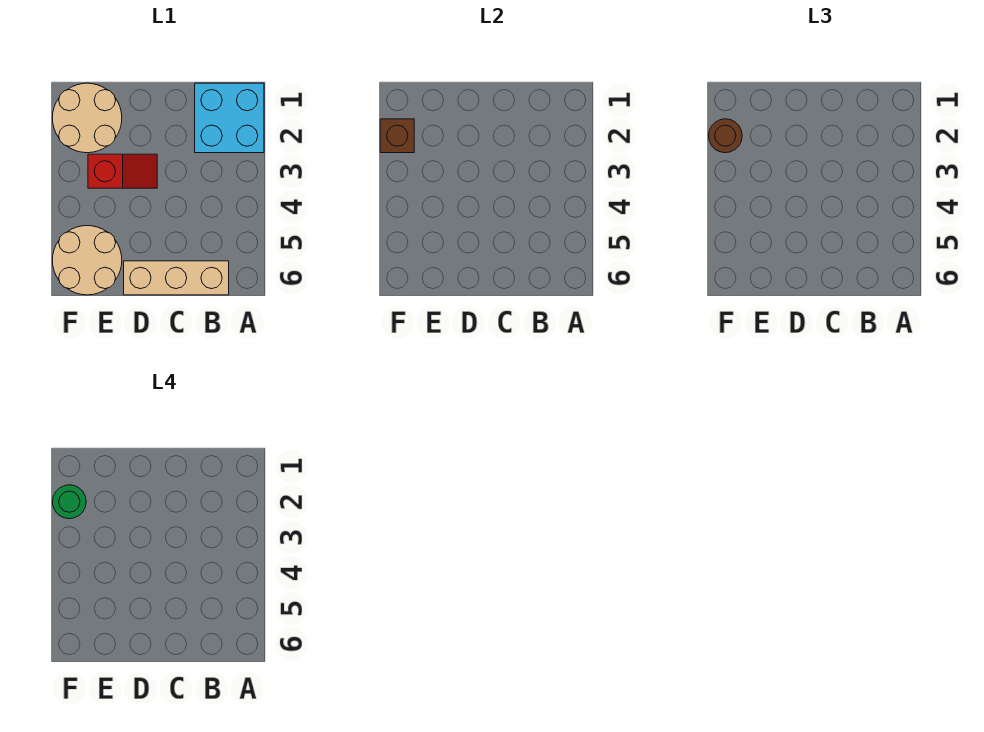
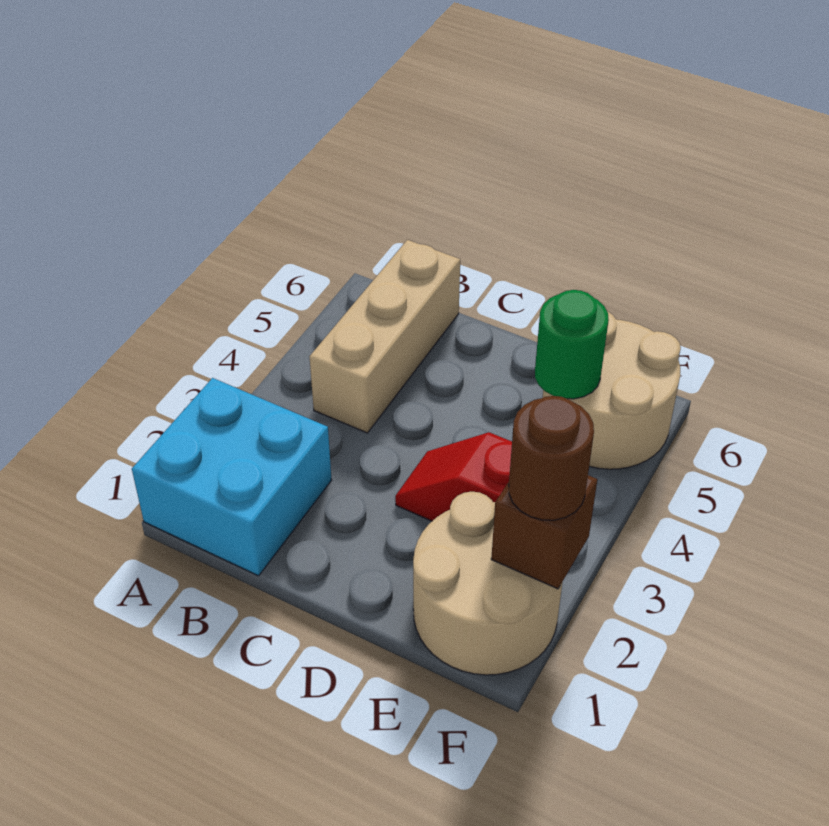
tan 1x3 brick [124,261,229,295] -> tan 1x3 brick turned to [309,240,460,433]
green 1x1 round brick [52,485,86,519] -> green 1x1 round brick moved to [535,290,609,399]

